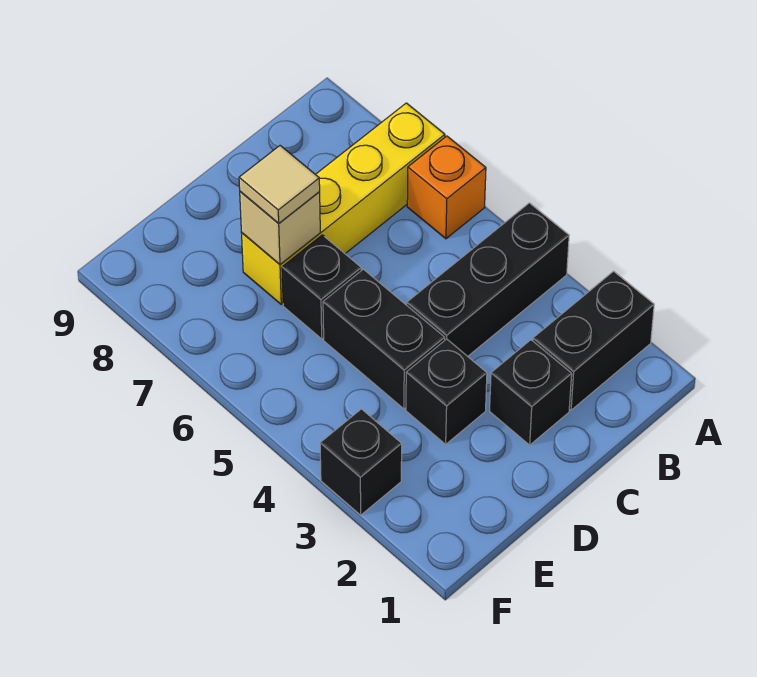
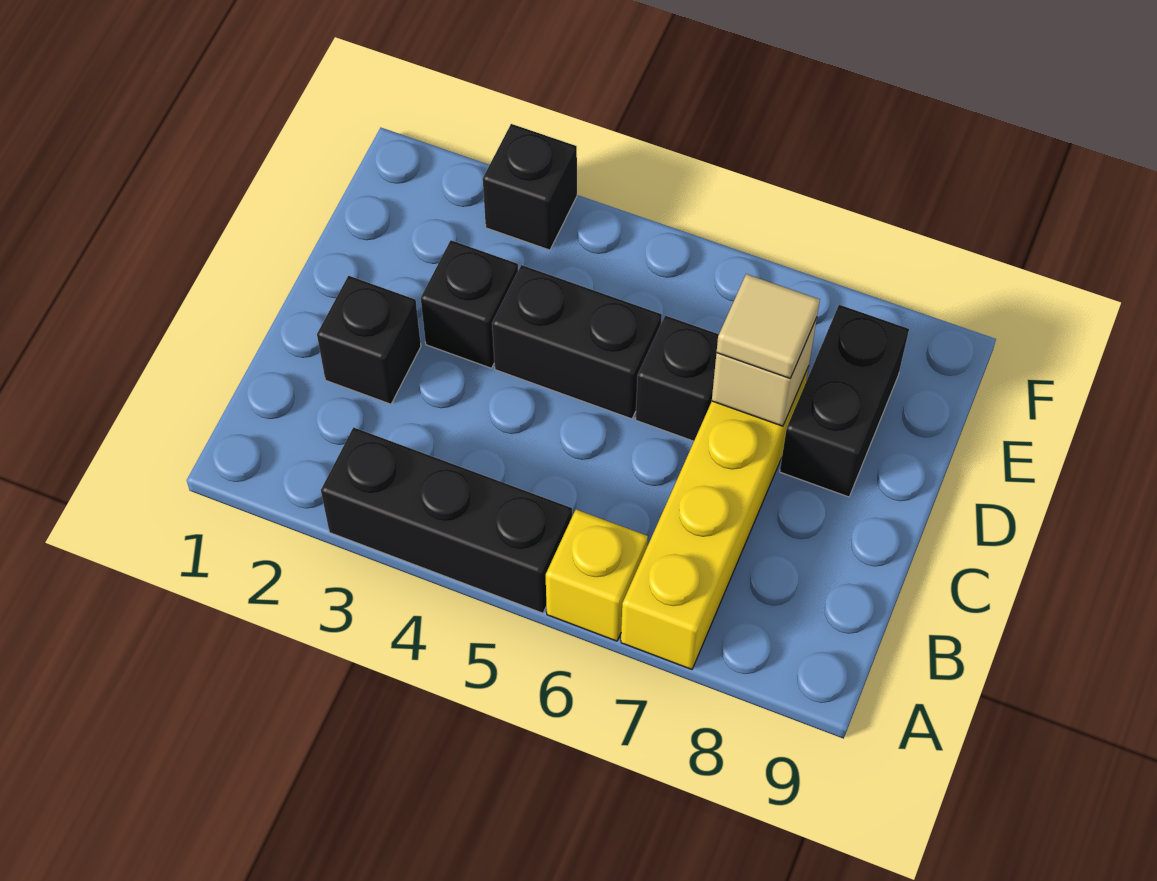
black 1x2 brick [533,271,654,410] -> black 1x2 brick moved to [780,305,909,497]
black 1x3 brick [407,203,569,356] -> black 1x3 brick turned to [321,427,572,613]
orange 1x1 brick [407,136,486,239] -> yellow 1x1 brick [546,510,648,641]

